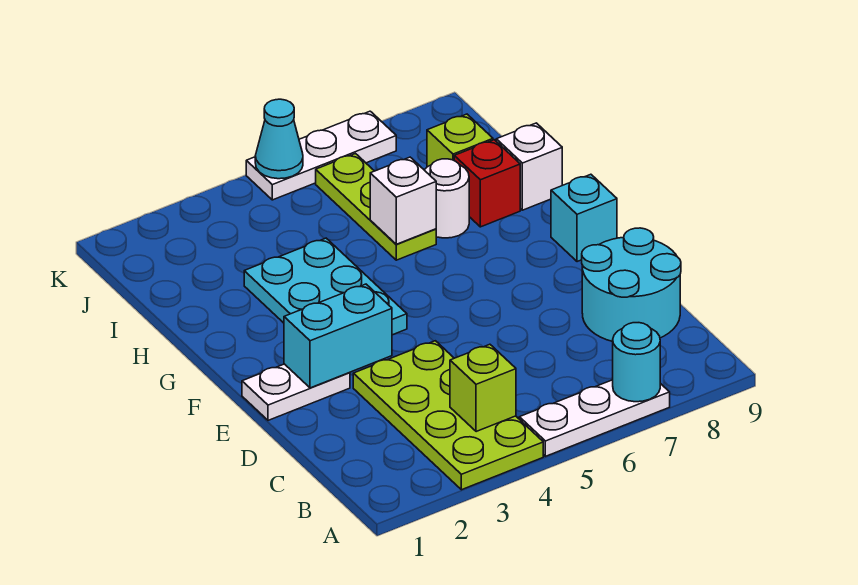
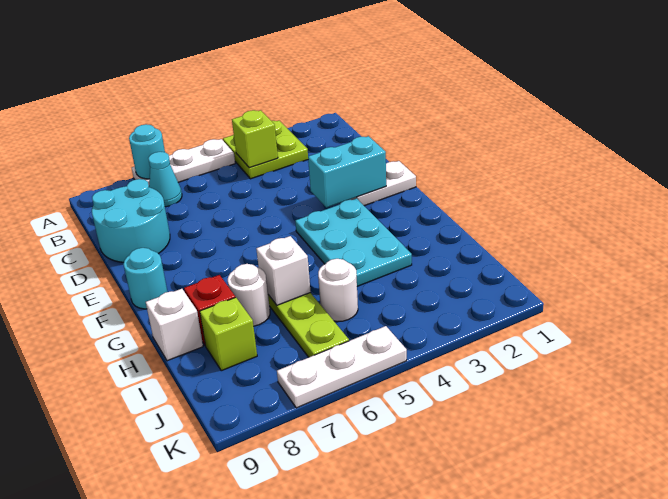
lime 2x4 plate [353,341,543,490] -> lime 2x2 plate [223,121,308,179]
cyan 1x1 brick [551,174,617,262] -> cyan 1x1 round brick [123,248,167,309]
none -> white 1x1 round brick [318,259,358,322]
cyan 1x1 cone [255,99,303,179] -> cyan 1x1 cone moved to [148,152,182,207]

